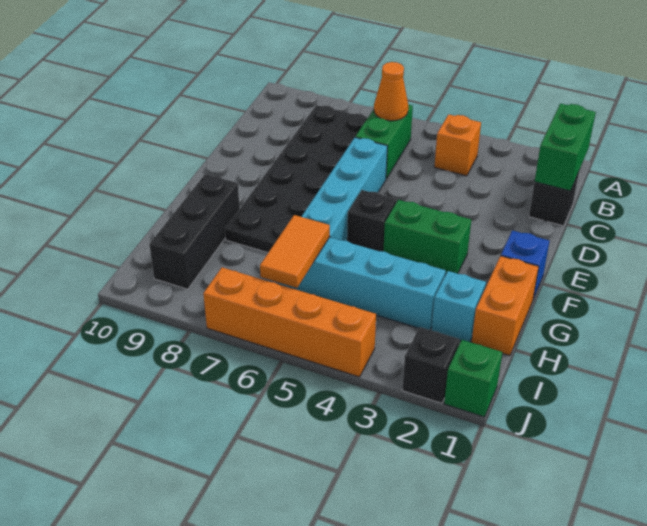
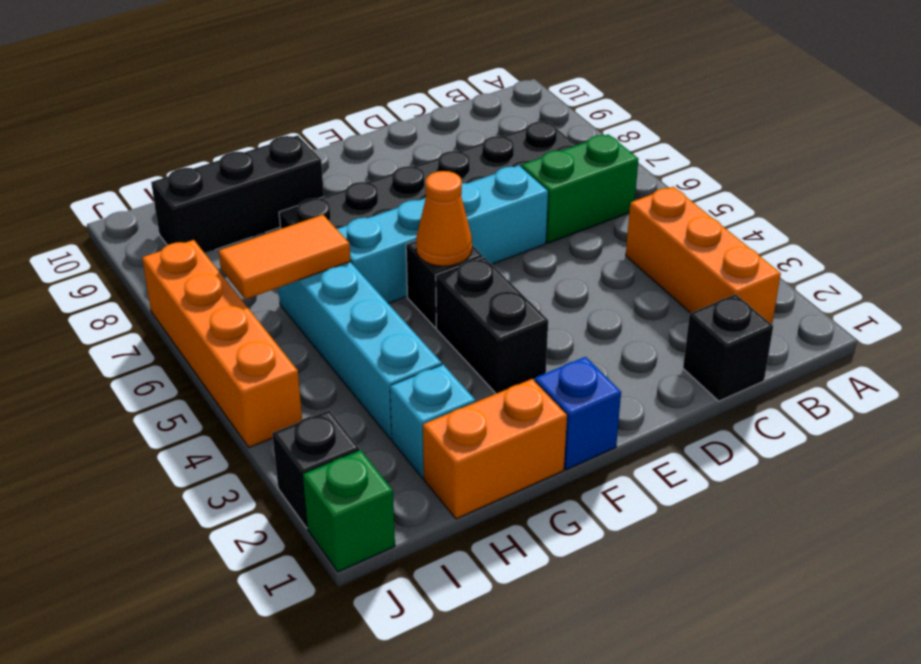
green 1x2 brick [535,104,596,191] -> none
orange 1x1 brick [434,114,481,176] -> orange 1x3 brick [626,187,781,324]
orange 1x1 cone [374,62,408,121] -> orange 1x1 cone moved to [416,171,472,266]
green 1x2 brick [383,200,471,275] -> black 1x2 brick [436,257,548,394]

